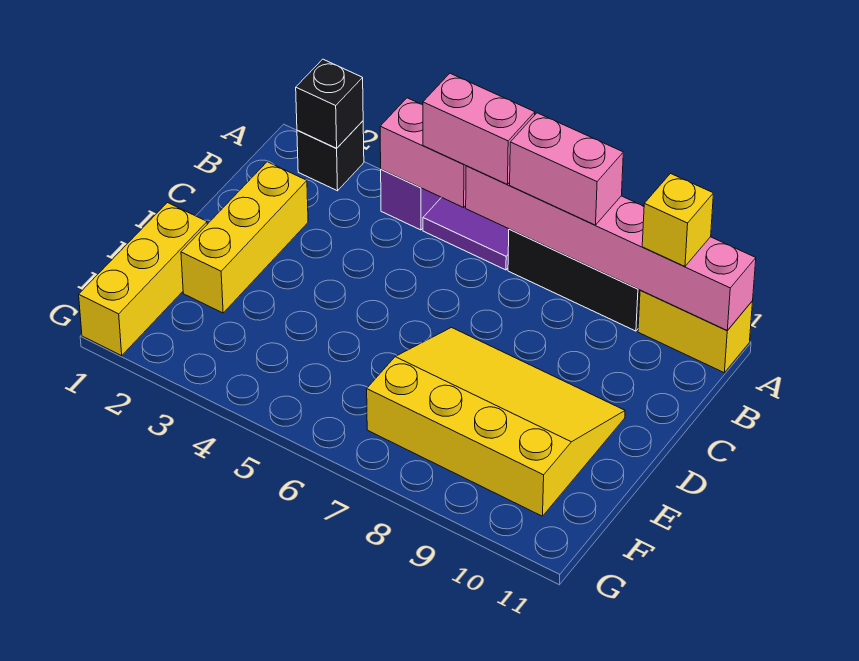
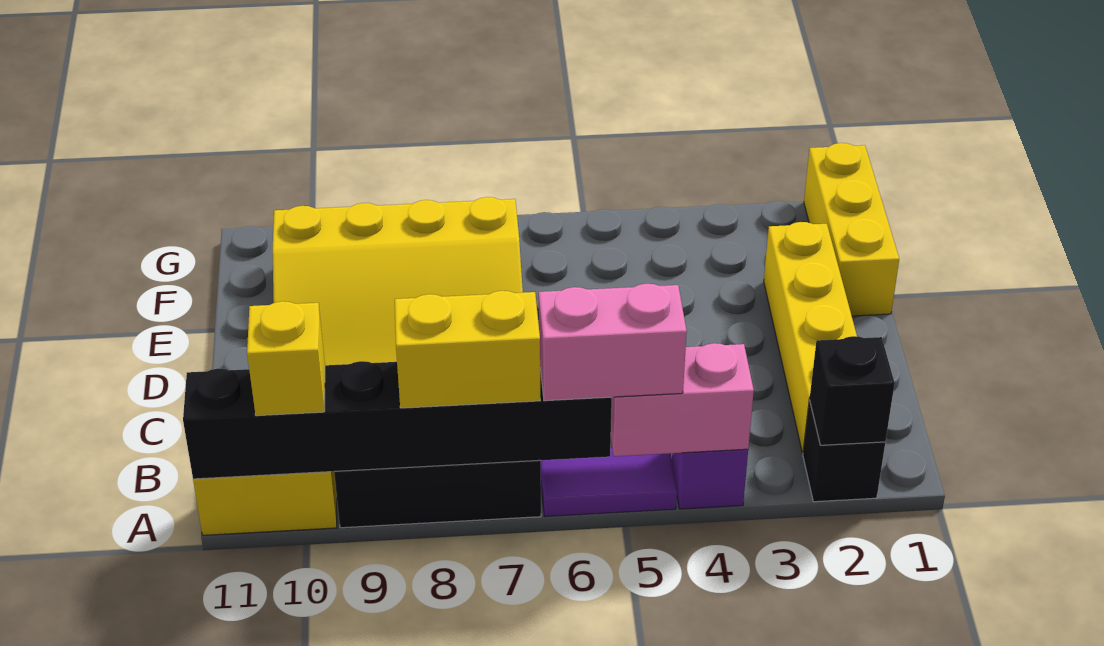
pink 1x6 brick [466,166,756,330] -> black 1x6 brick [183,361,612,479]
pink 1x2 brick [510,113,623,225] -> yellow 1x2 brick [395,291,540,408]
yellow 1x3 brick [181,162,308,313] -> yellow 1x4 brick [764,222,857,453]

